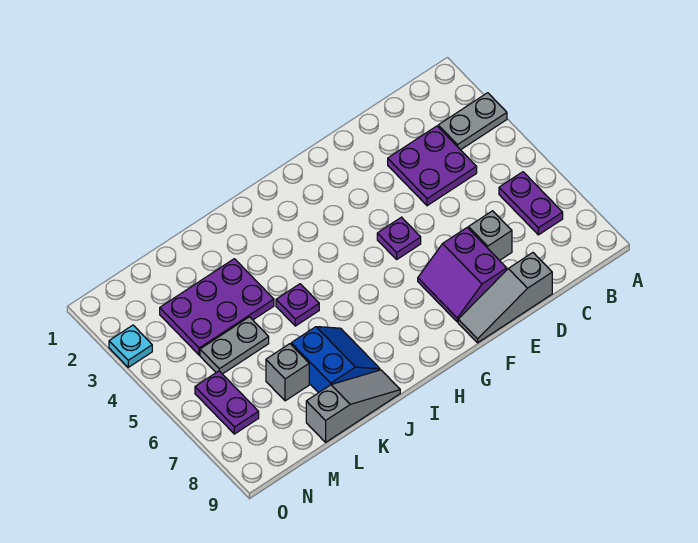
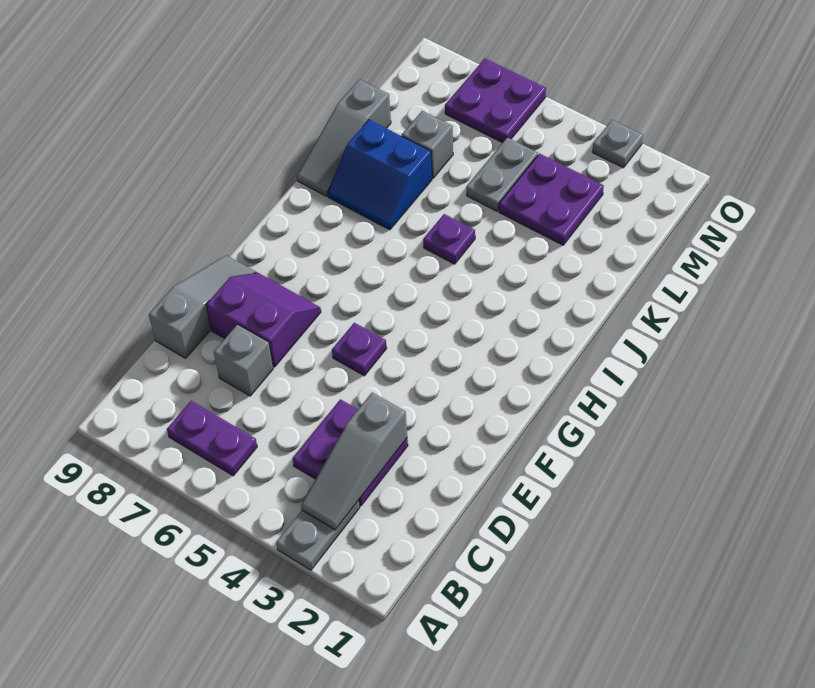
none -> grey 1x3 slope [301,393,407,530]
purple 2x3 plate [160,259,274,355] -> purple 2x2 plate [499,154,604,245]
purple 1x2 plate [195,371,259,434] -> purple 2x2 plate [445,59,546,143]
cyan 1x1 plate [109,325,152,367] -> grey 1x1 plate [592,120,643,168]

